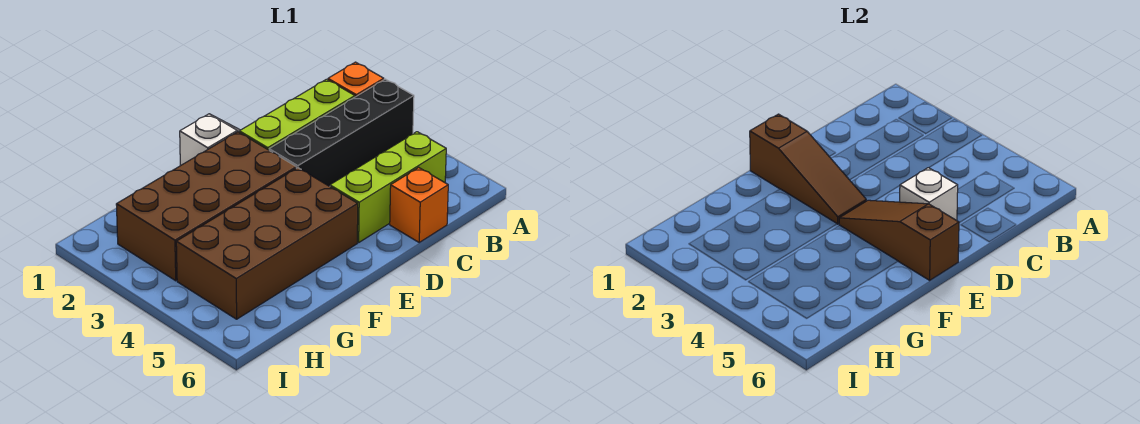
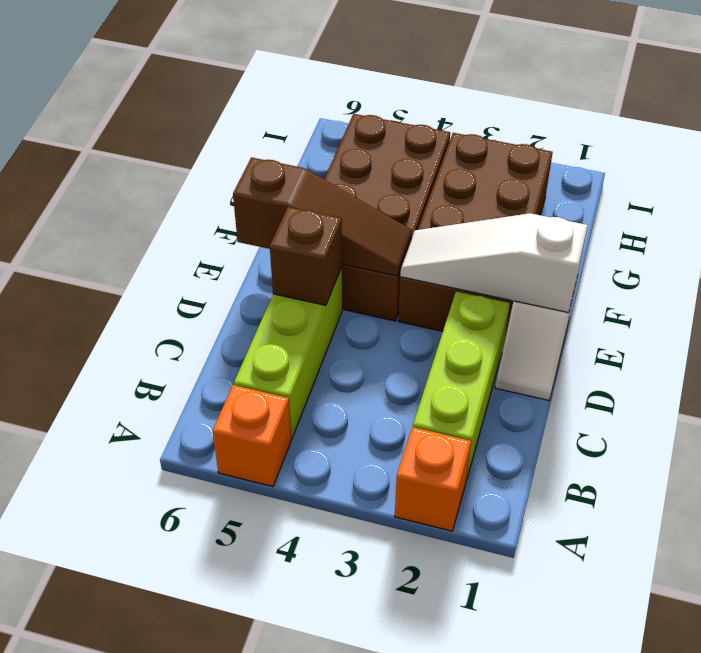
black 1x4 brick [269,79,414,186] -> none
orange 1x1 brick [390,167,448,242] -> orange 1x1 brick moved to [213,385,291,487]
white 1x1 brick [900,168,958,221] -> brown 1x1 brick [270,207,342,305]
brown 1x3 slope [750,114,866,224] -> white 1x3 slope [400,213,588,313]

